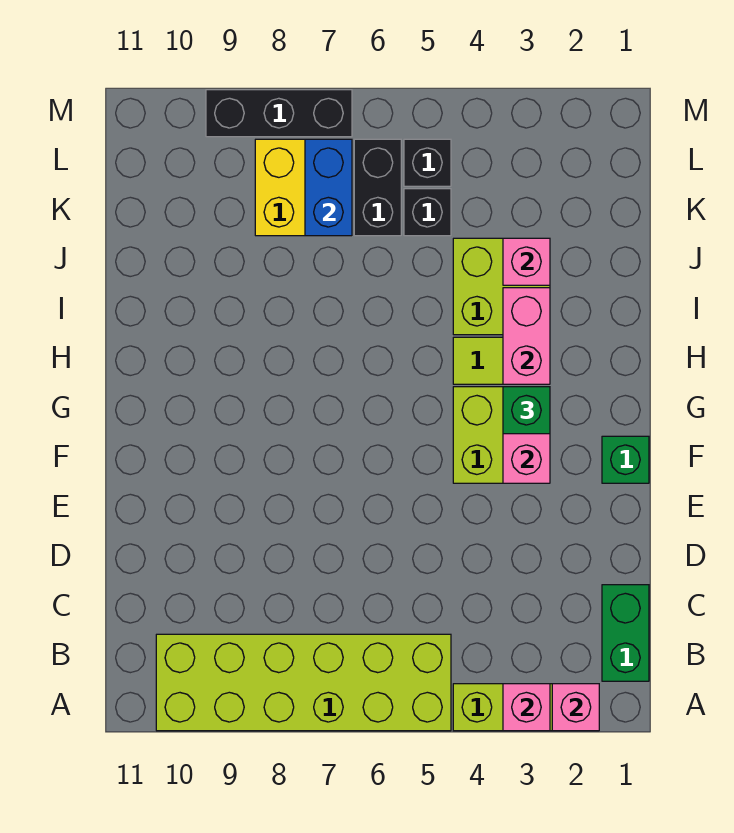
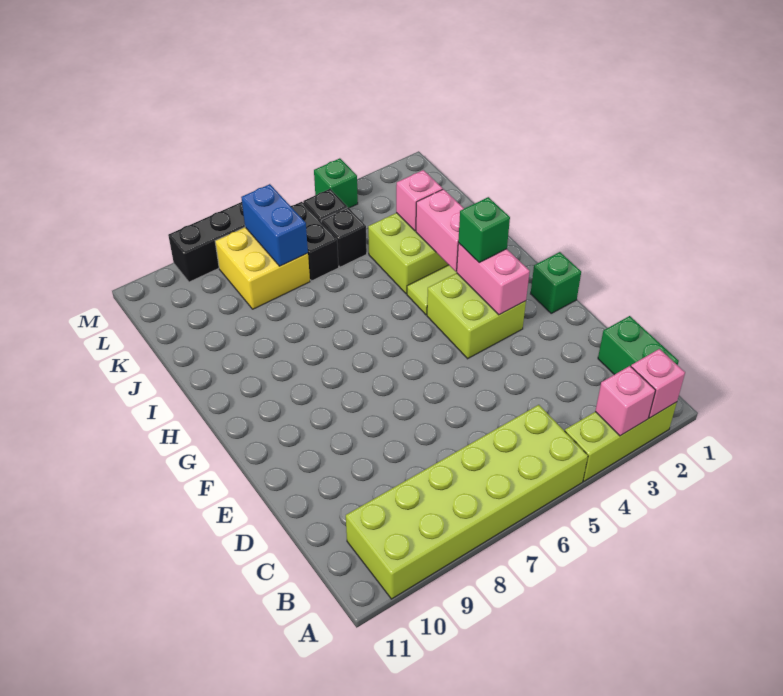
none -> green 1x1 brick [314,158,358,208]

